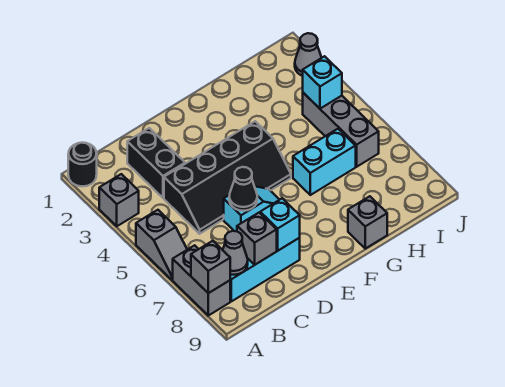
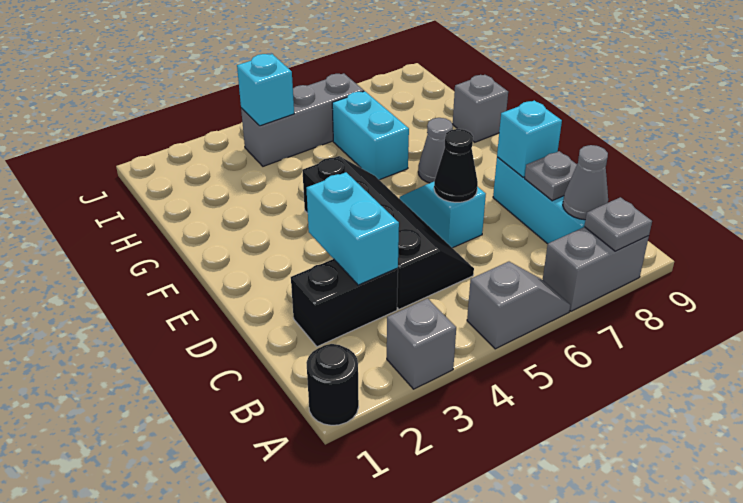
grey 1x1 brick [191,241,230,293] -> grey 1x1 plate [584,197,652,251]
none -> cyan 1x2 brick [306,172,399,285]
grey 1x1 brick [237,213,277,265] -> grey 1x1 plate [525,151,577,201]
grey 1x1 cone [295,33,322,76] -> grey 1x1 cone moved to [418,118,453,183]

